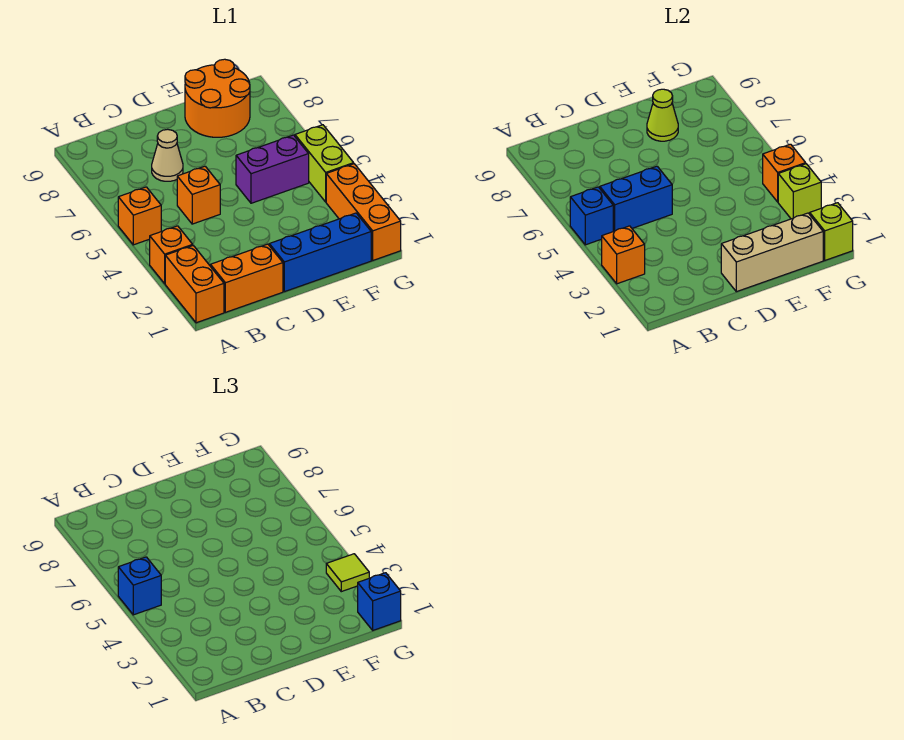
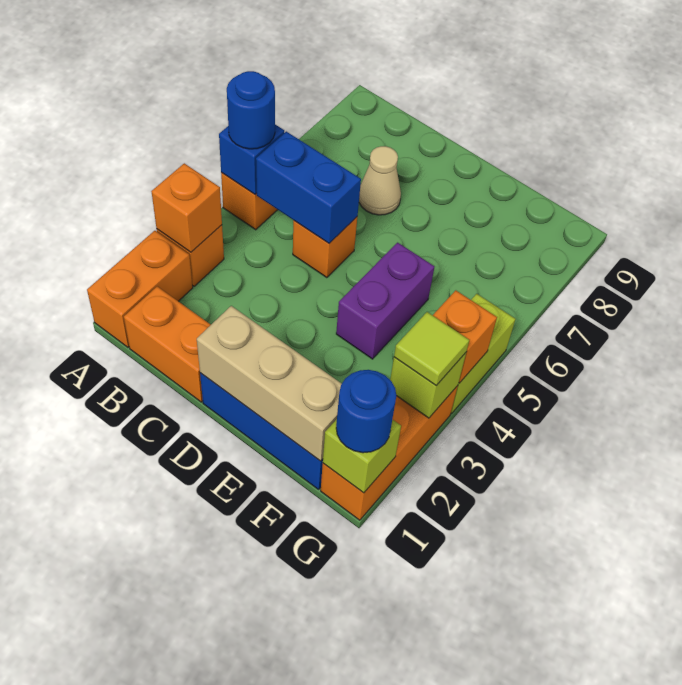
blue 1x1 brick [118,557,161,615] -> blue 1x1 round brick [227,71,275,149]
purple 1x2 brick [236,135,309,203] -> purple 1x2 brick turned to [336,243,434,359]
orange 2x2 round brick [185,59,250,137] -> none
lime 1x1 cone [647,89,678,141] -> none
blue 1x1 brick [358,573,401,630] -> blue 1x1 round brick [336,370,396,453]

